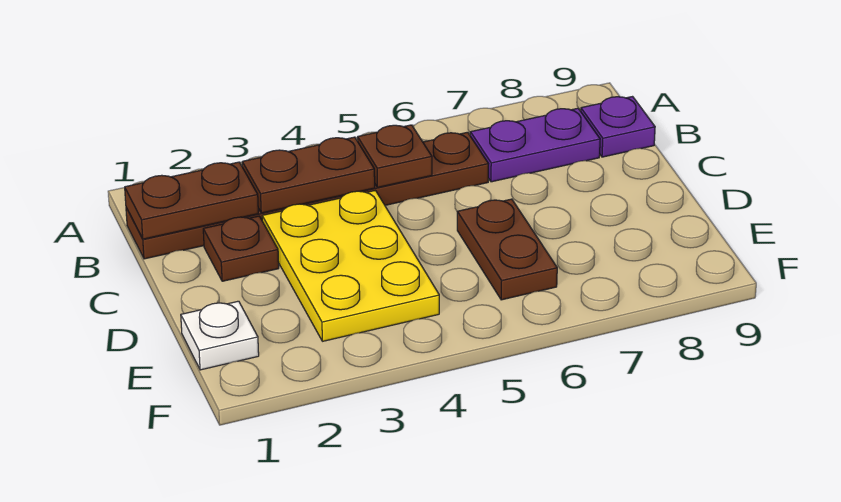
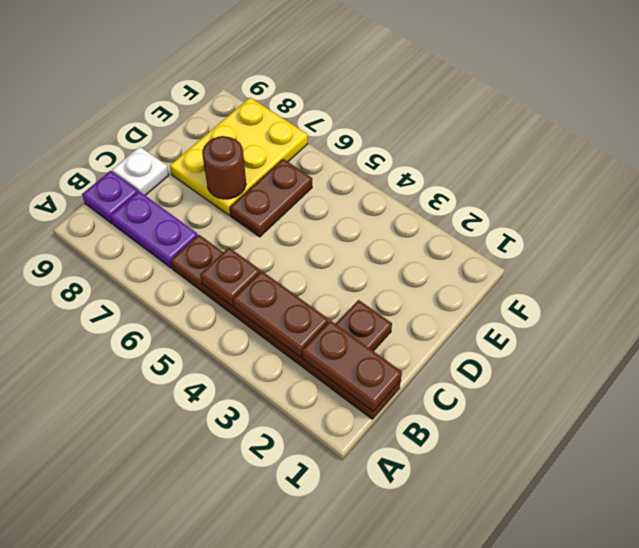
yellow 2x3 plate [262,190,439,341] -> yellow 2x3 plate moved to [170,98,308,215]
none -> brown 1x1 round brick [202,136,246,199]
white 1x1 plate [181,301,259,370] -> white 1x1 plate moved to [112,147,169,195]

